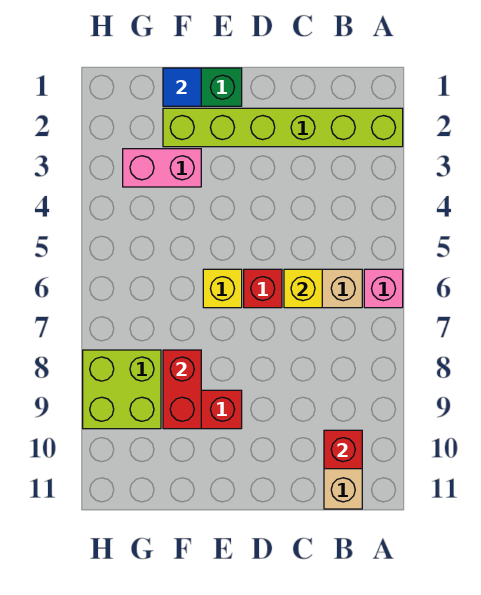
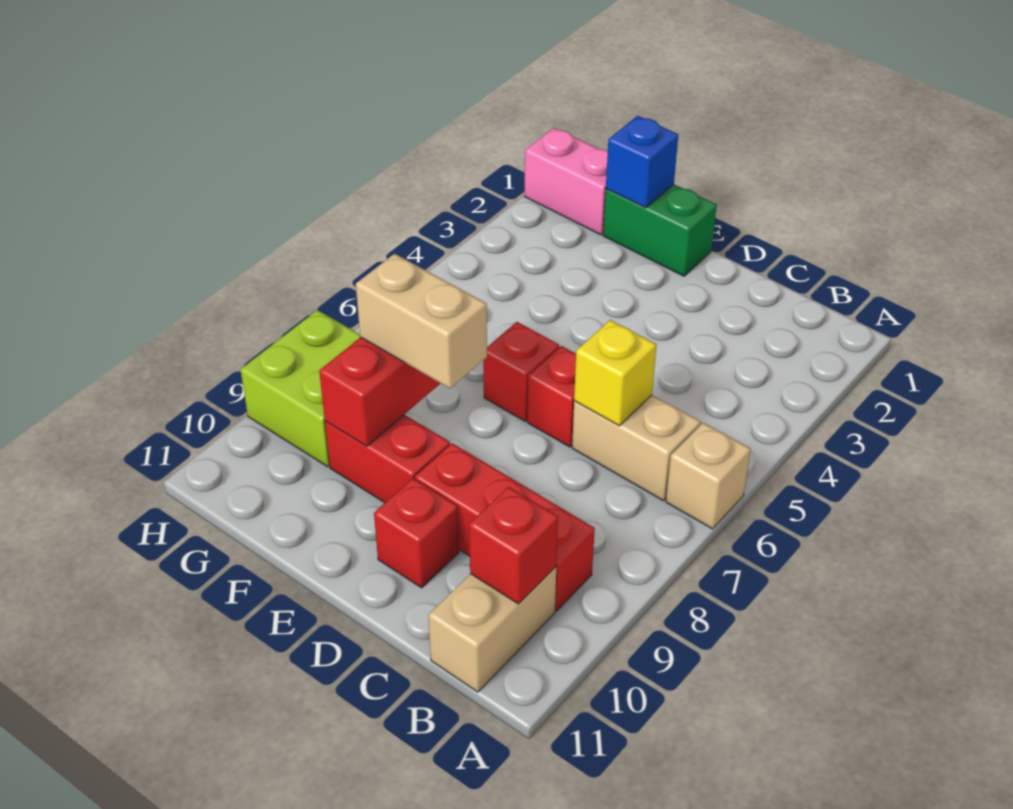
lime 1x6 brick [163,108,403,147] -> none
pink 1x1 brick [364,269,403,308] -> tan 1x1 brick [666,423,751,529]
none -> red 1x3 brick [415,443,595,611]
none -> red 1x1 brick [374,478,459,588]
yellow 1x1 brick [203,269,242,308] -> red 1x1 brick [483,322,559,421]
none -> tan 1x2 brick [356,254,487,389]
blue 1x1 tile [163,68,201,106] -> blue 1x1 brick [606,116,678,208]
pink 1x2 brick [123,149,201,187] -> pink 1x2 brick moved to [524,128,608,235]

